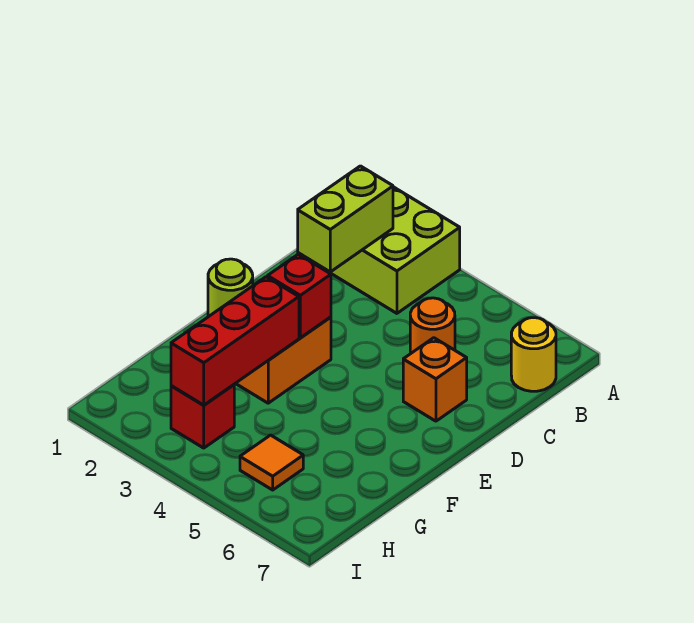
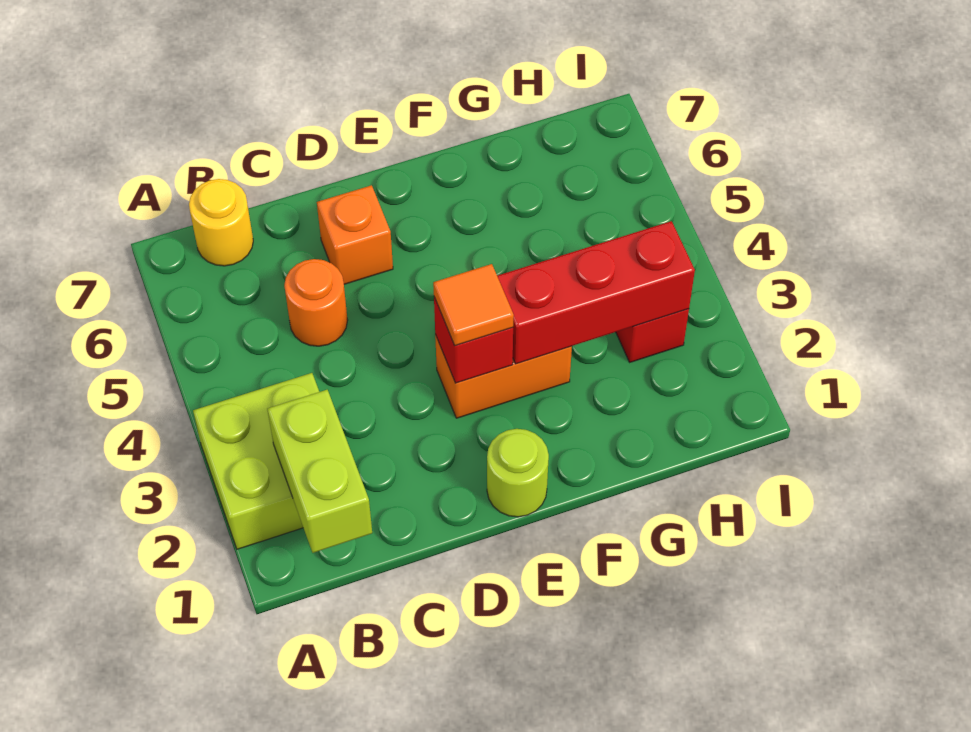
lime 1x2 brick [298,166,393,272] -> lime 1x2 brick turned to [267,390,372,553]
orange 1x1 tile [240,435,303,490] -> orange 1x1 tile moved to [433,264,514,345]

